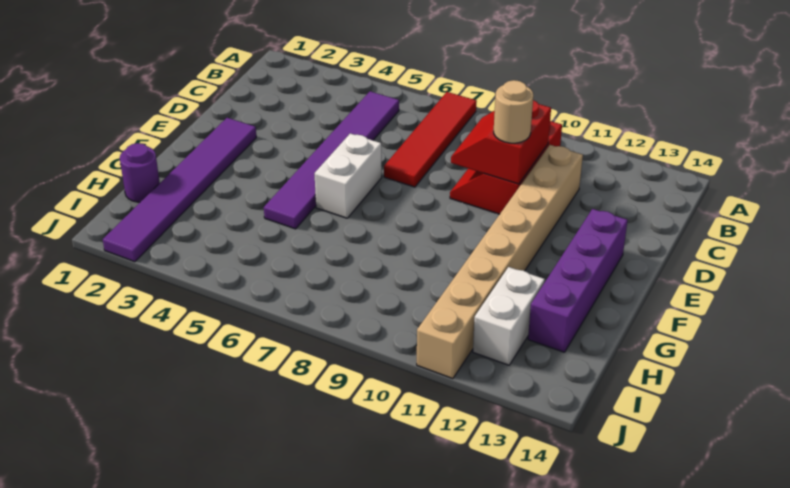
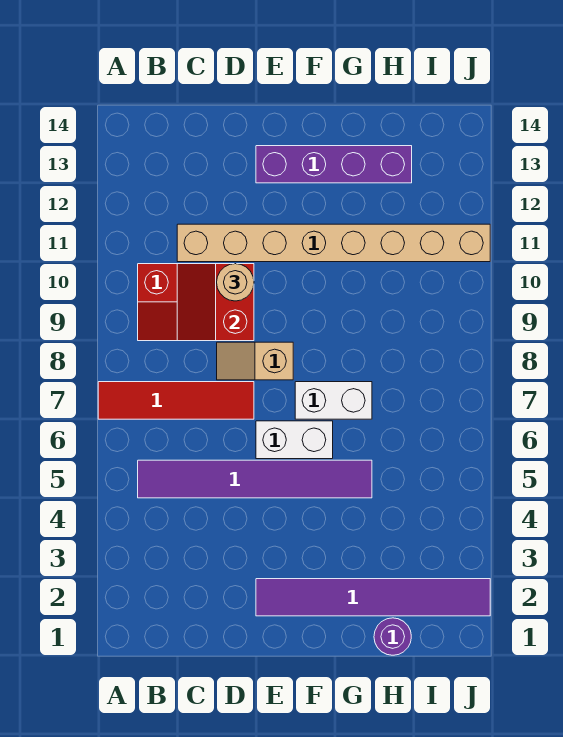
red 2x2 slope [451,100,551,184] -> red 2x2 slope turned to [177,264,254,341]
none -> tan 1x2 slope [217,342,293,380]
white 1x2 brick [473,267,545,365] -> white 1x2 brick moved to [295,382,372,419]

